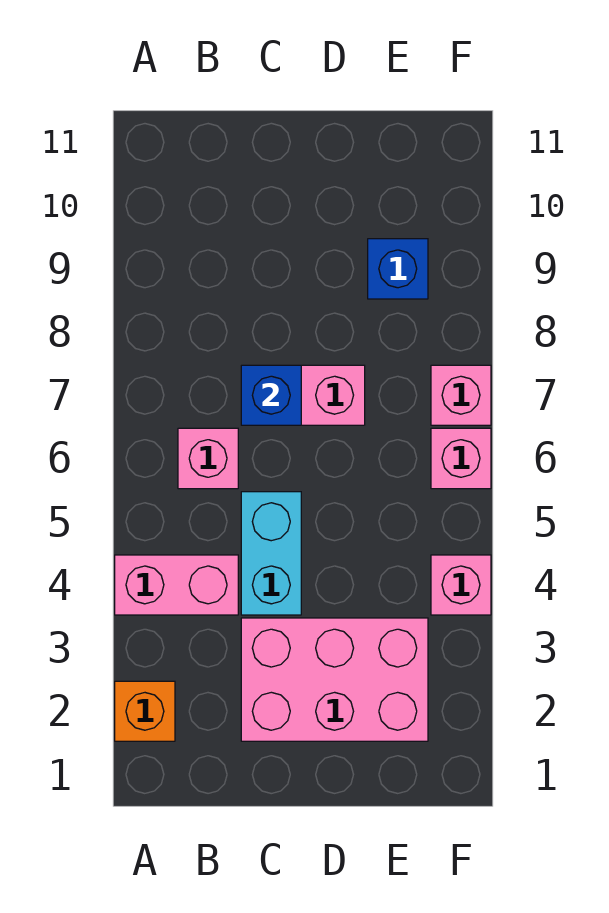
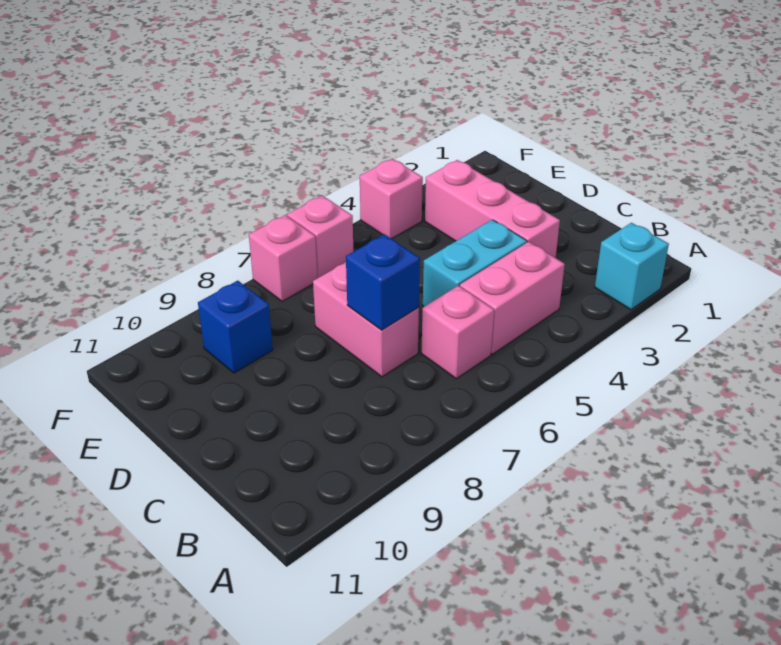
orange 1x1 brick [115,681,175,741] -> cyan 1x1 brick [595,223,669,310]
pink 1x2 brick [115,555,238,615] -> pink 1x2 brick turned to [460,242,565,354]
pink 2x3 brick [241,618,428,741] -> pink 1x3 brick [425,160,560,258]

